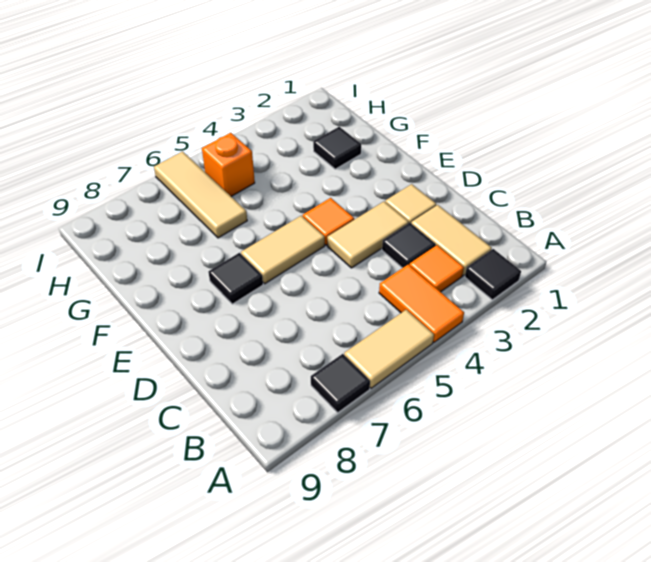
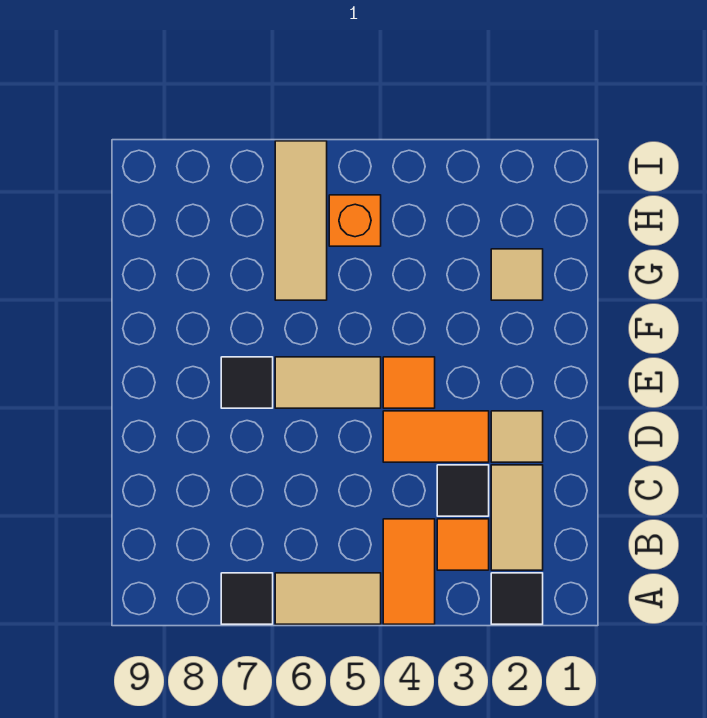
tan 1x2 tile [327,202,409,268] -> orange 1x2 tile [383,411,489,462]
black 1x1 tile [313,127,361,169] -> tan 1x1 tile [491,249,543,300]

